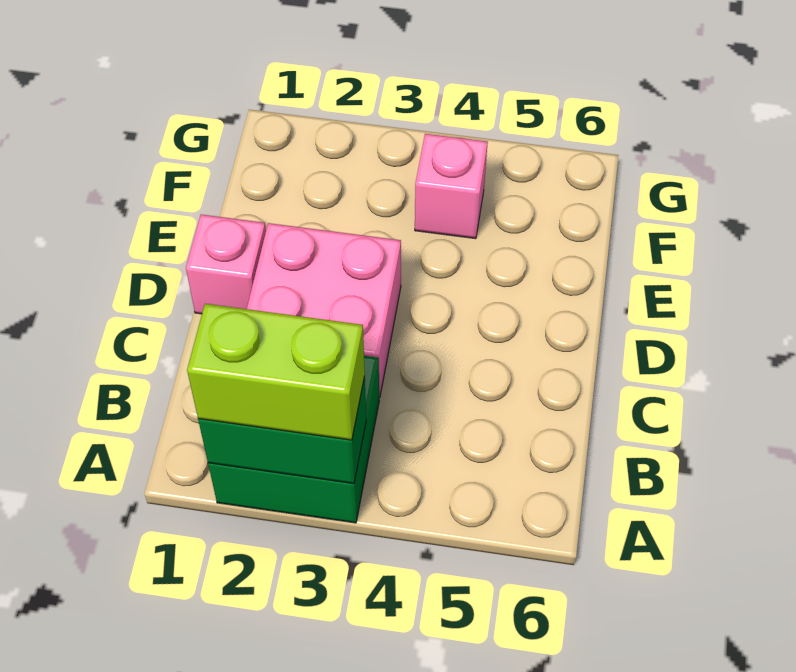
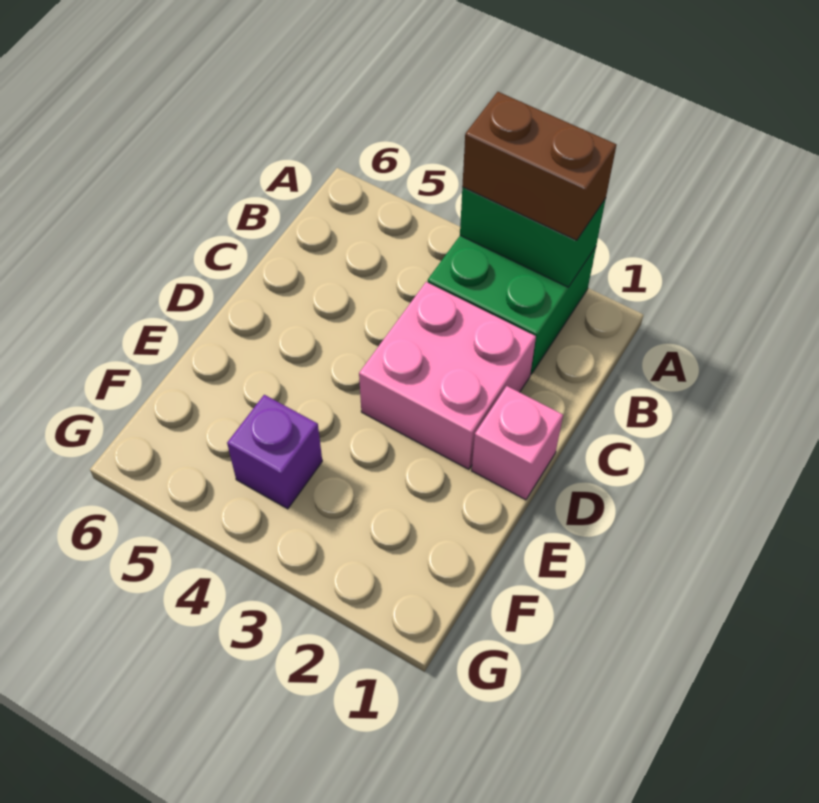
lime 1x2 brick [187,304,365,440] -> brown 1x2 brick [462,92,617,240]
pink 1x1 brick [415,134,488,239] -> purple 1x1 brick [227,395,322,509]

